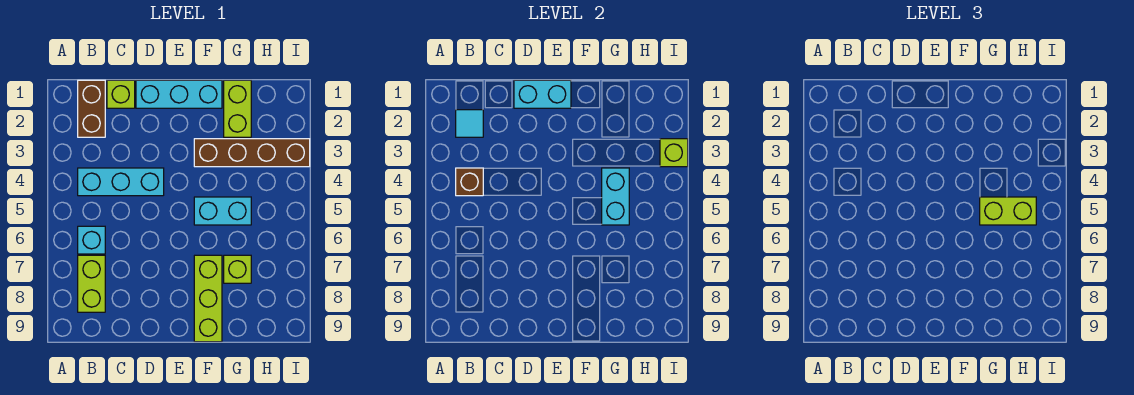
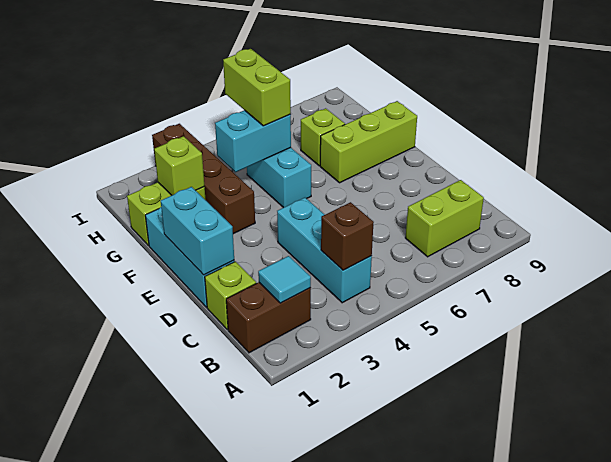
cyan 1x1 brick [78,226,105,254] -> none
lime 1x1 brick [660,139,688,167] -> lime 1x1 brick moved to [154,136,204,195]

